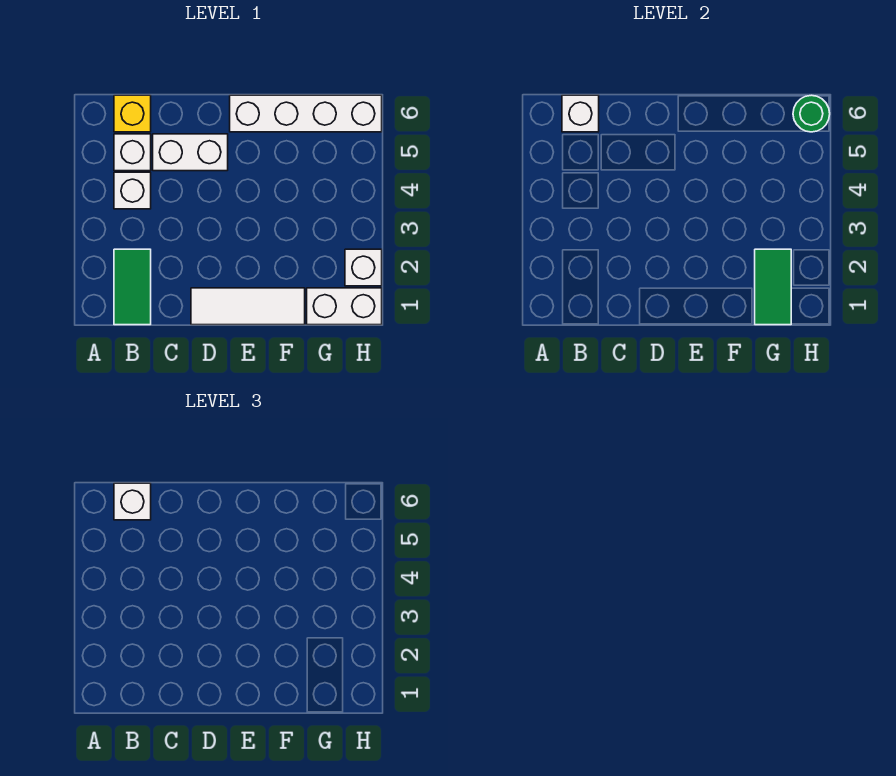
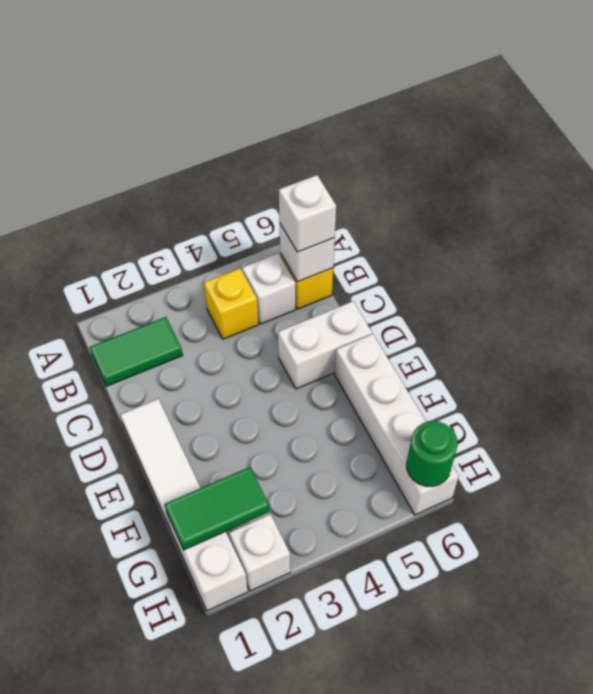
white 1x1 brick [114,172,151,209] -> yellow 1x1 brick [204,268,258,339]
white 1x2 brick [153,134,228,171] -> white 1x2 brick turned to [278,301,372,389]

